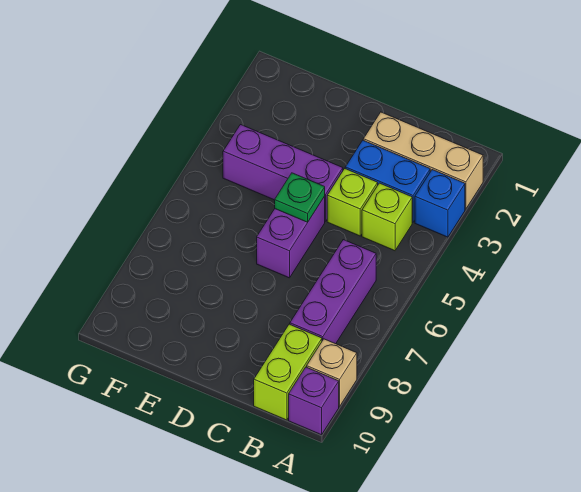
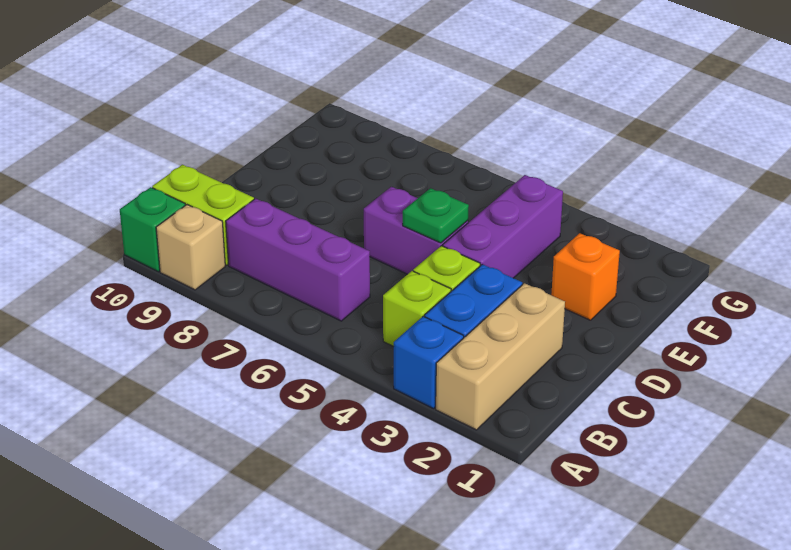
purple 1x1 brick [289,367,339,435] -> green 1x1 brick [120,187,185,272]
none -> orange 1x1 brick [551,233,620,320]

